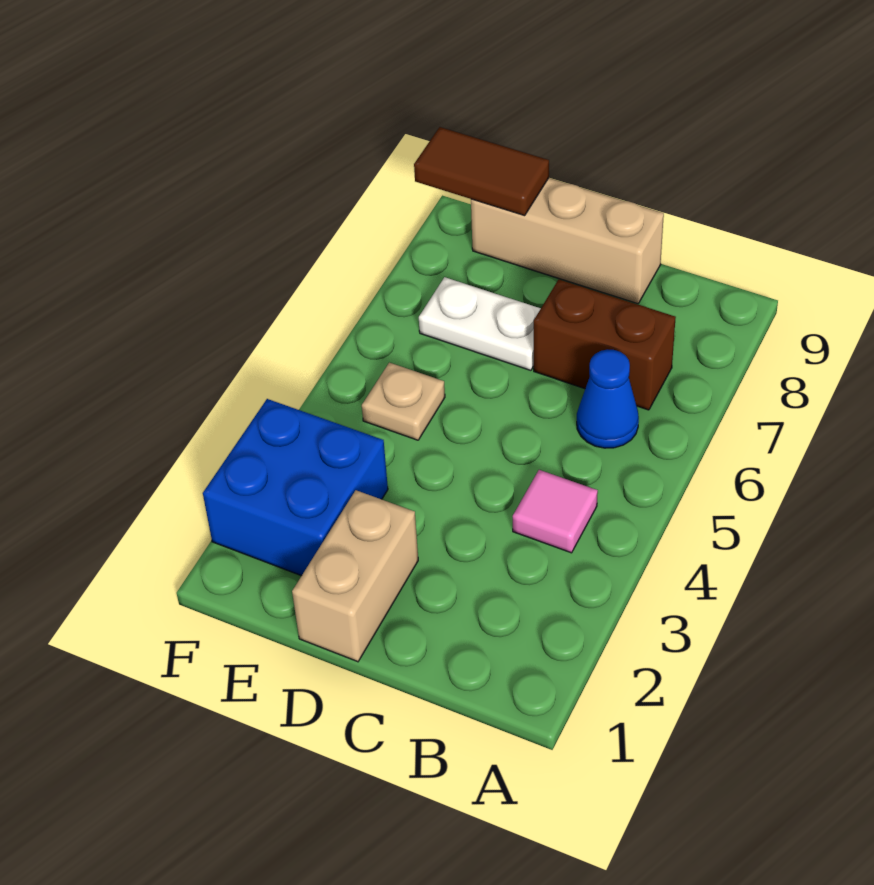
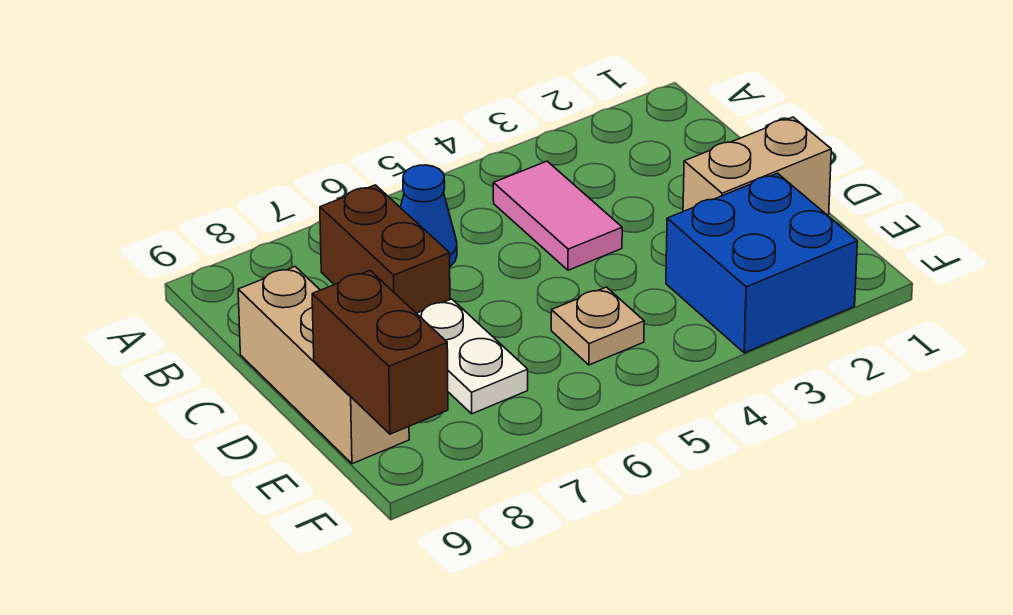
pink 1x1 tile [513,470,598,553] -> pink 1x2 tile [493,161,622,270]
brown 1x2 tile [414,127,549,216] -> brown 1x2 brick [312,271,448,434]

